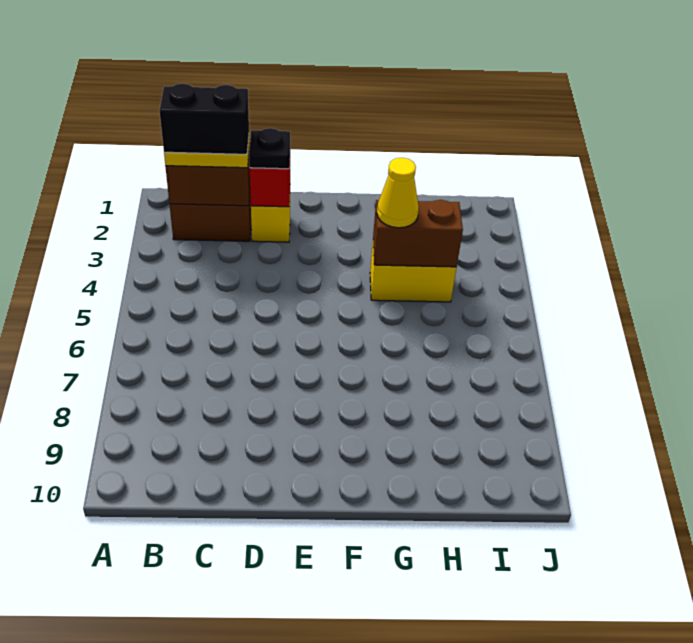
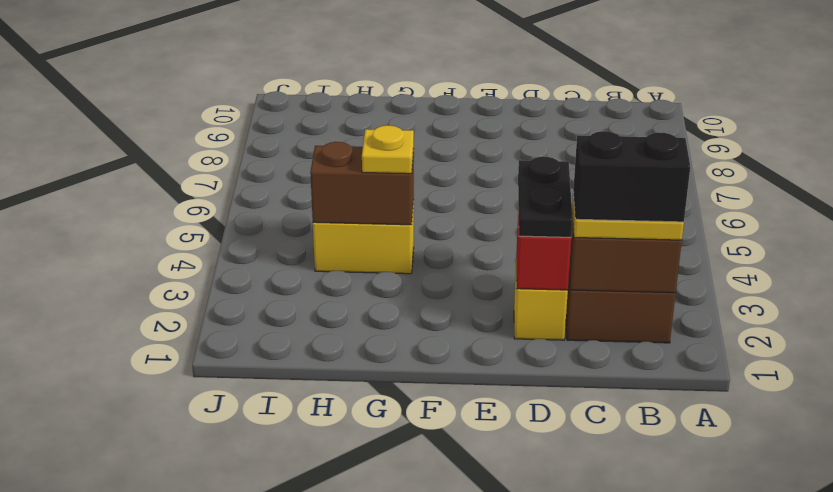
black 1x1 plate [249,128,290,169] -> black 1x2 plate [518,157,573,237]
yellow 1x1 cone [377,158,419,228] -> yellow 1x1 plate [362,125,414,174]

